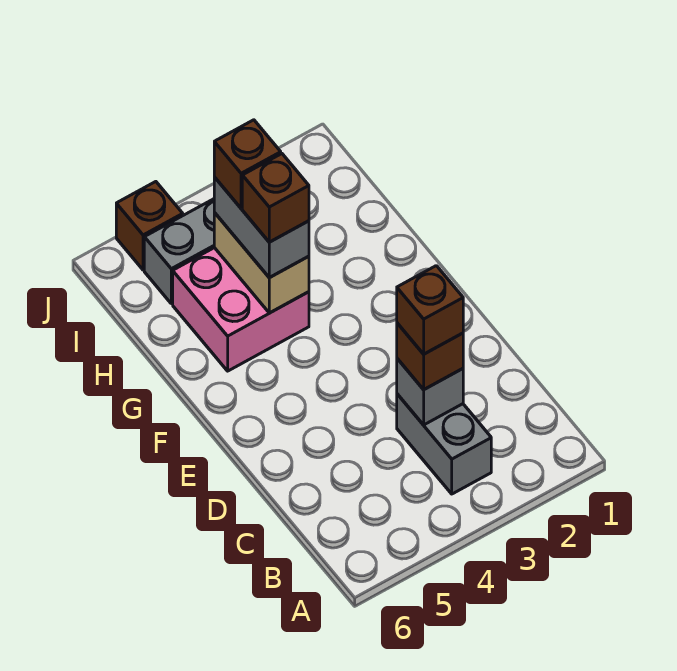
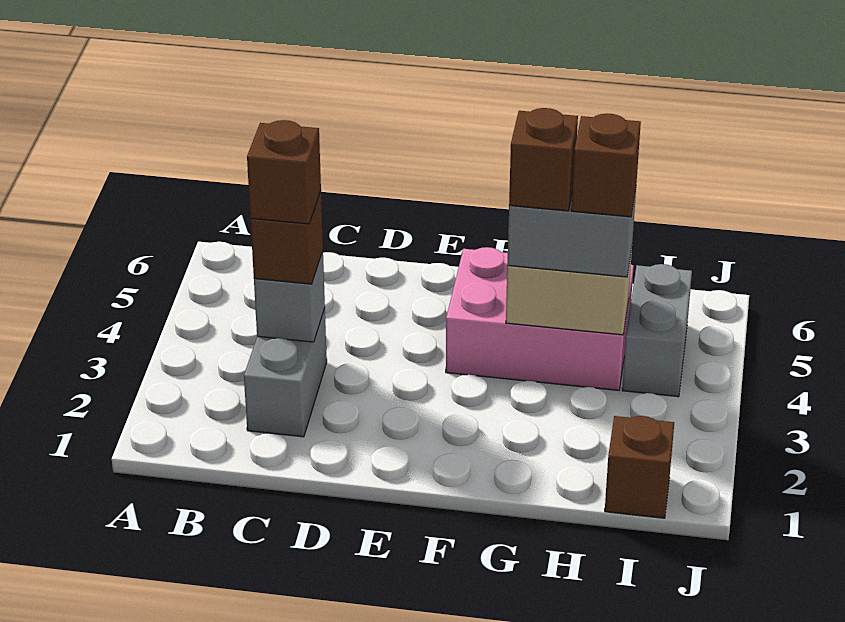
grey 1x2 brick [397,394,491,494] -> grey 1x2 brick turned to [244,308,327,437]
pink 2x2 brick [173,248,309,371] -> pink 2x3 brick [446,247,634,390]
brown 1x1 brick [116,182,183,270] -> brown 1x1 brick moved to [605,416,674,518]

